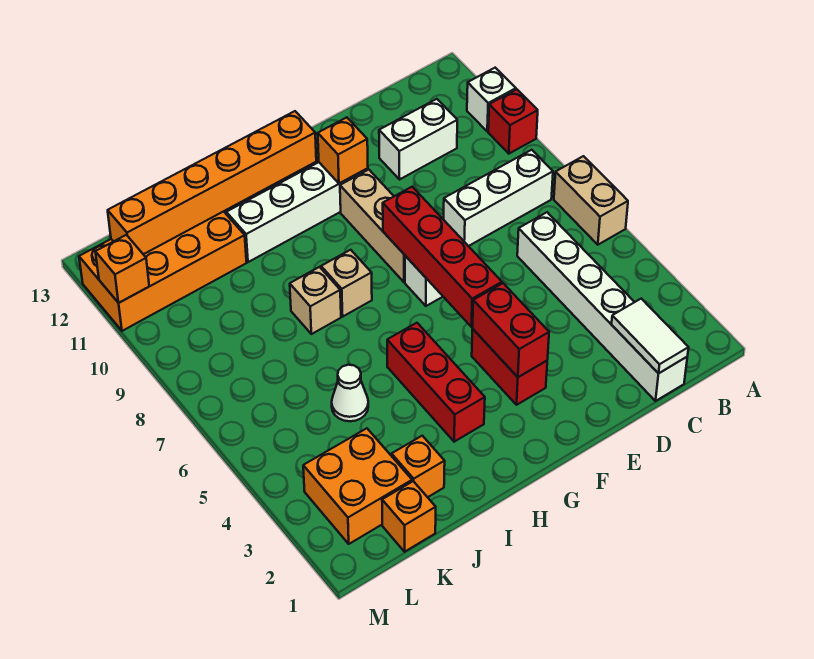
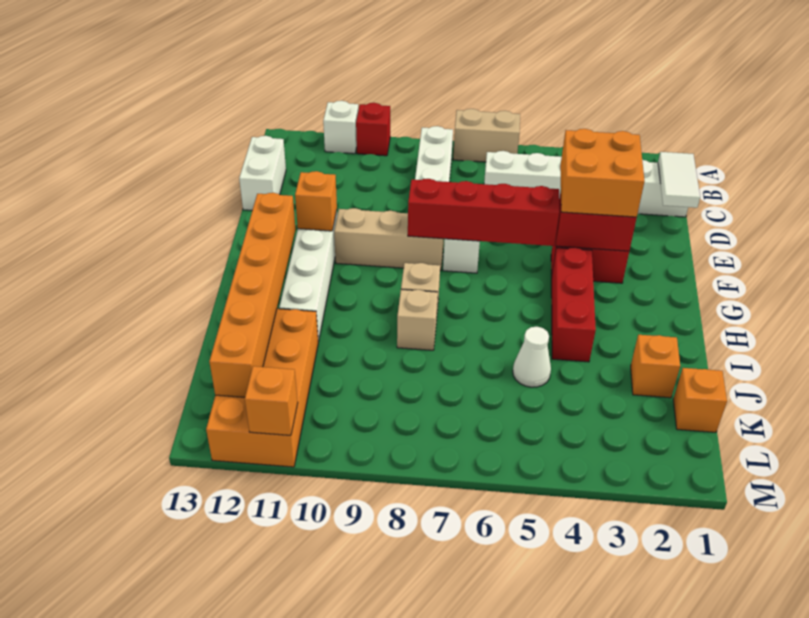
white 1x2 tile [611,299,689,373] -> white 1x2 tile turned to [658,152,700,208]
white 1x2 brick [379,99,457,179] -> white 1x2 brick moved to [239,136,286,210]
red 1x3 brick [387,323,485,442] -> red 1x3 brick turned to [551,248,596,362]
orange 2x2 brick [303,428,412,544] -> orange 2x2 brick moved to [560,129,644,217]

